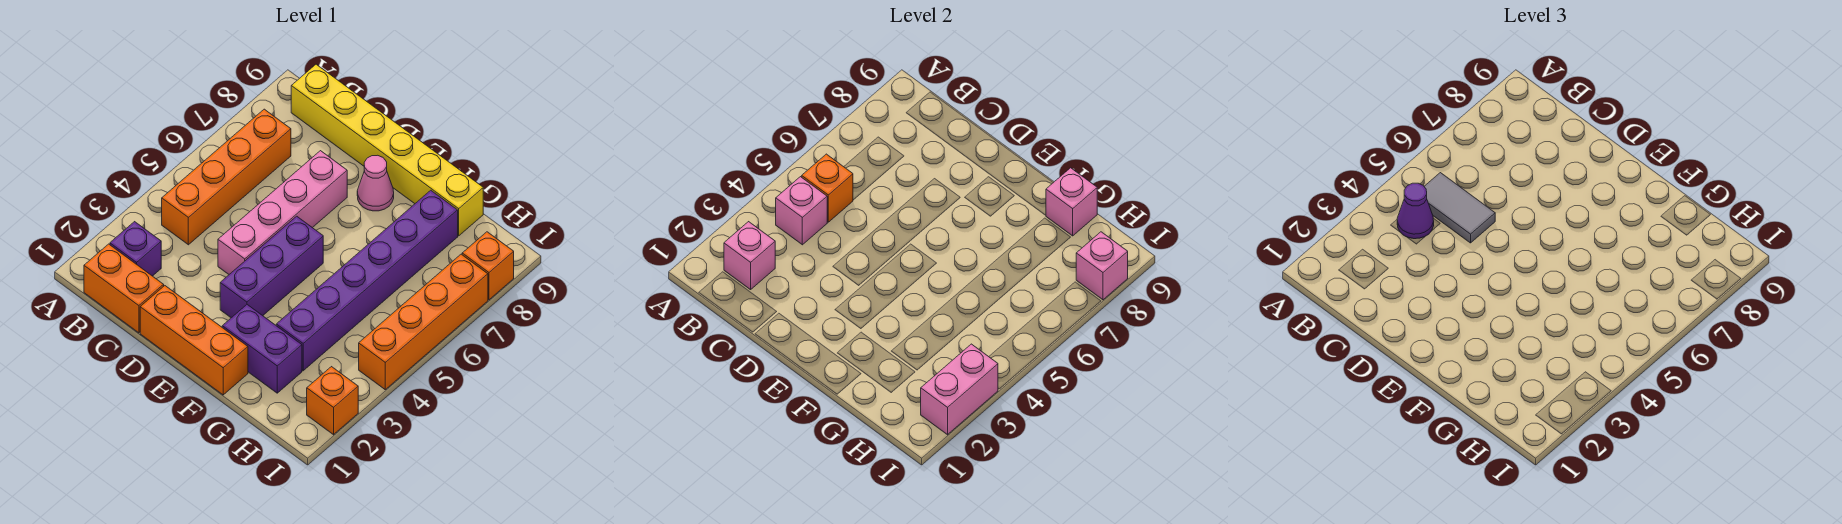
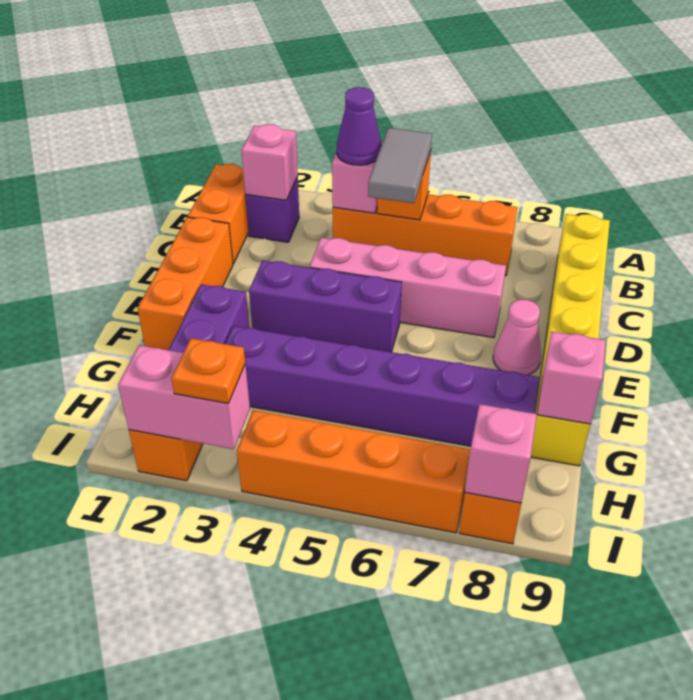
none -> orange 1x1 plate [171,338,245,403]

